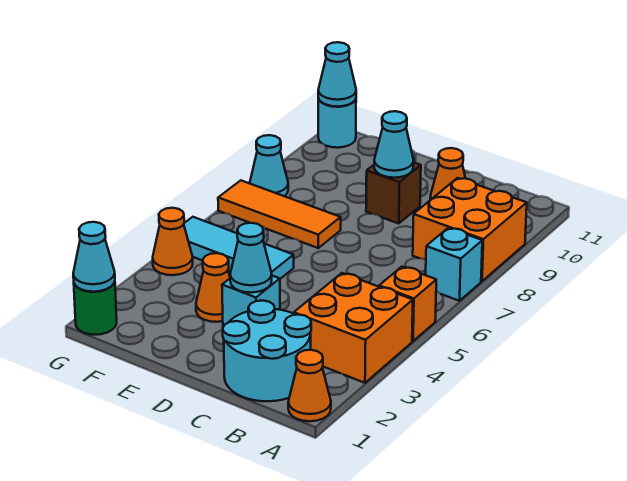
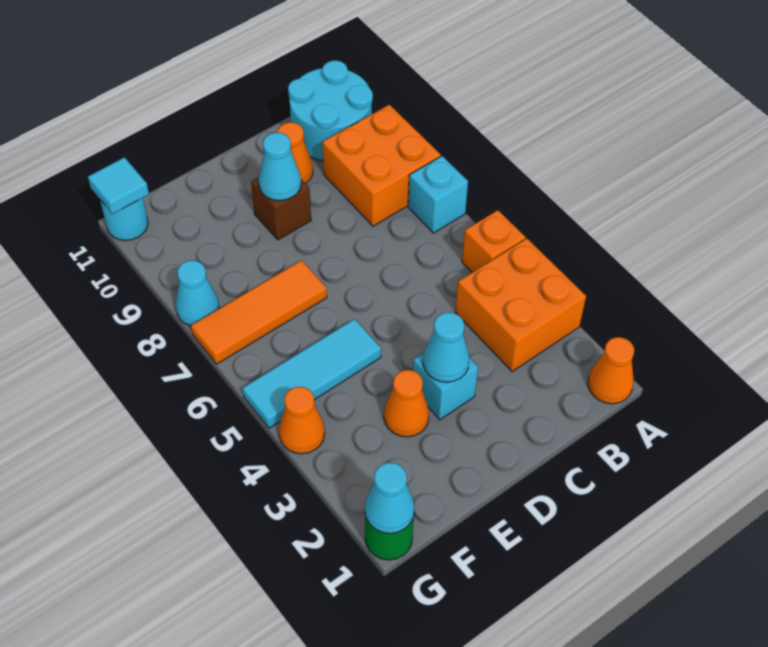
cyan 2x2 round brick [223,300,311,401] -> cyan 2x2 round brick moved to [288,60,373,161]
cyan 1x1 cone [318,42,356,107] -> cyan 1x1 tile [88,157,149,214]

